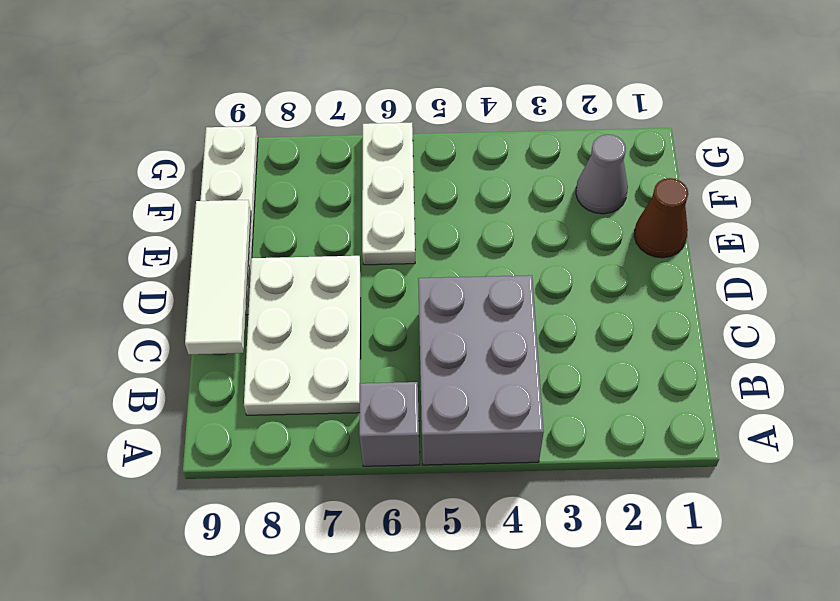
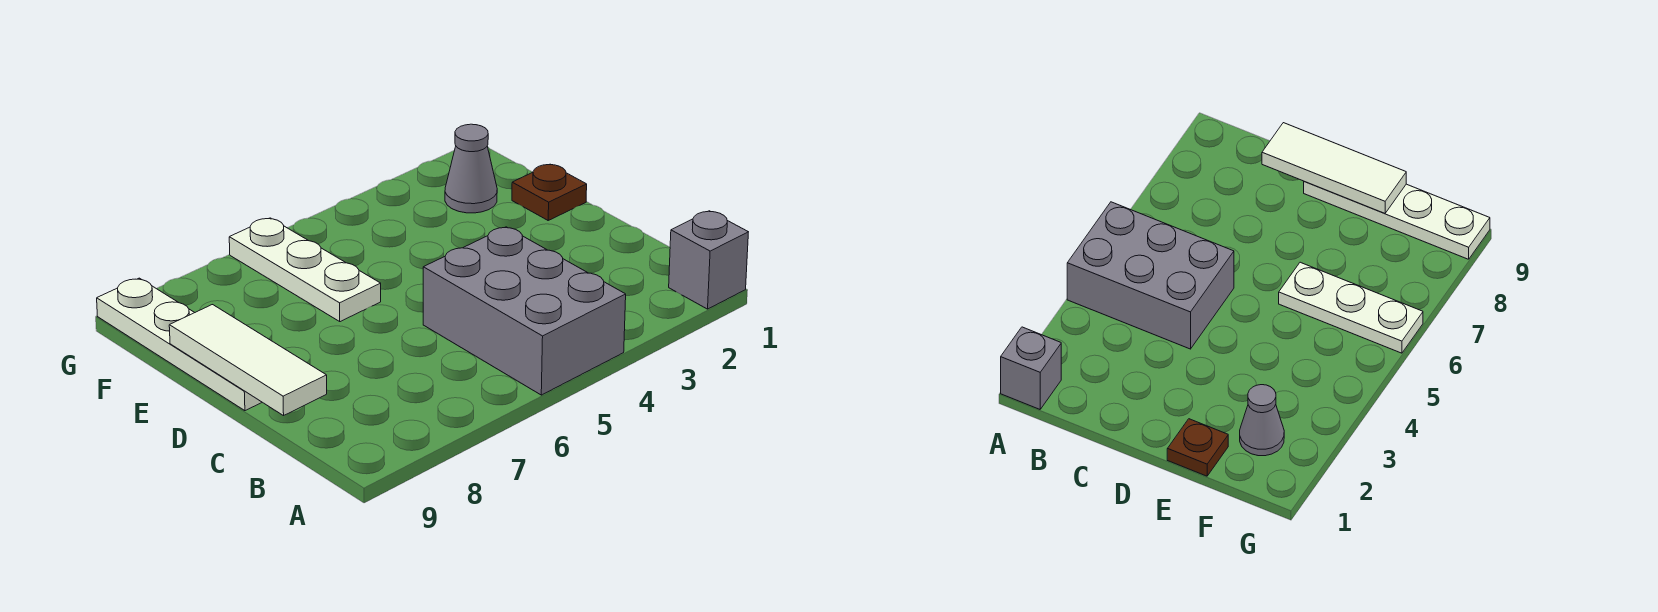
grey 1x1 brick [359,382,420,466] -> grey 1x1 brick moved to [669,211,748,309]
white 2x3 plate [244,256,361,415] -> none
brown 1x1 cone [634,178,688,258] -> brown 1x1 plate [512,164,587,220]

